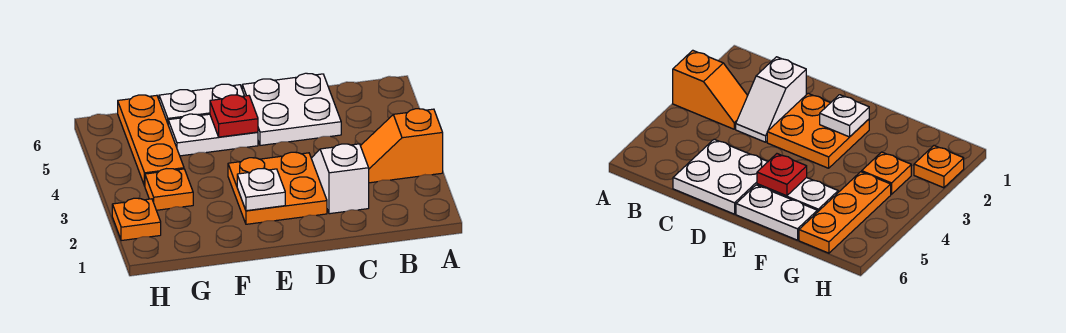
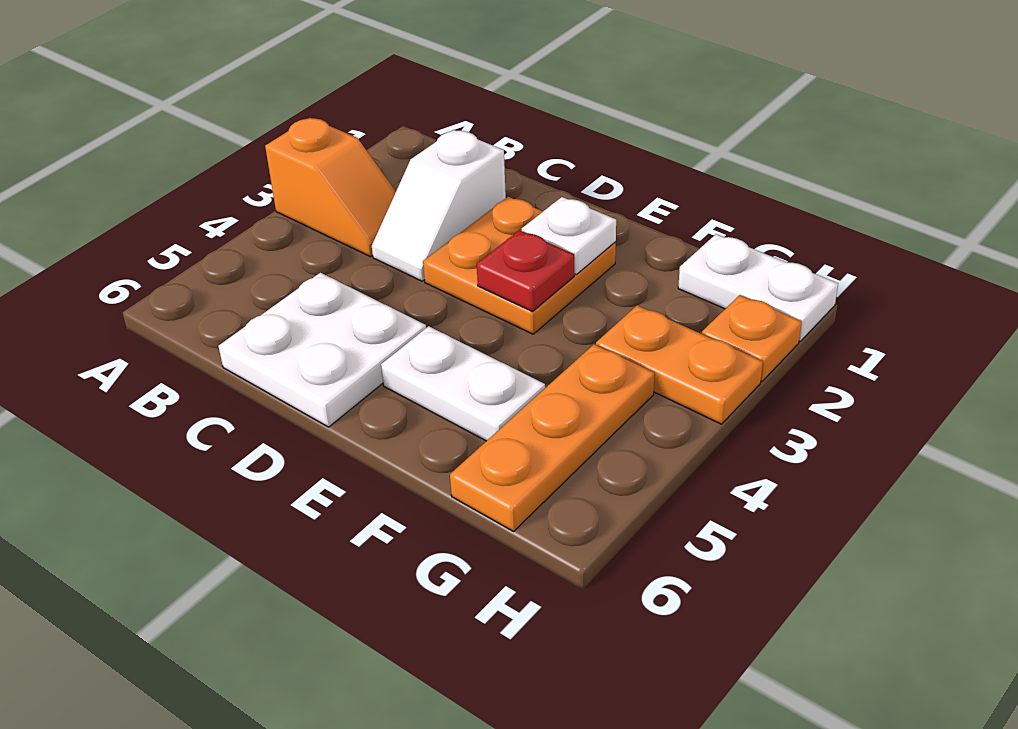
red 1x1 plate [210,95,258,137] -> red 1x1 plate moved to [477,230,574,312]
white 1x2 plate [159,84,244,123] -> white 1x2 plate moved to [678,234,838,341]
orange 1x1 plate [145,169,193,210] -> orange 1x2 plate [596,305,763,424]

